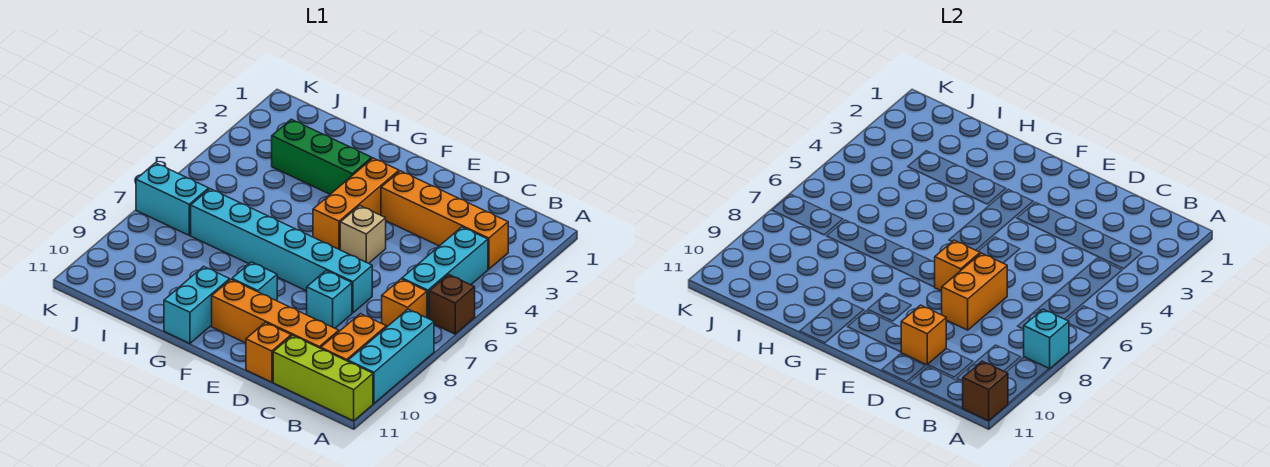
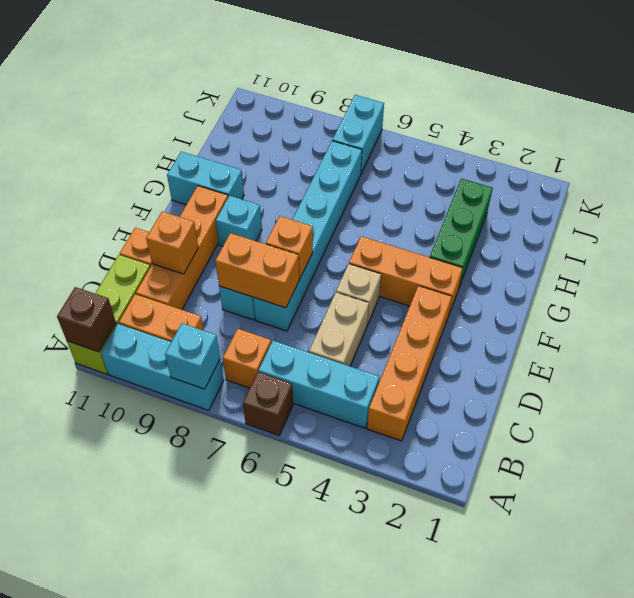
none -> tan 1x2 brick [309,292,369,366]

